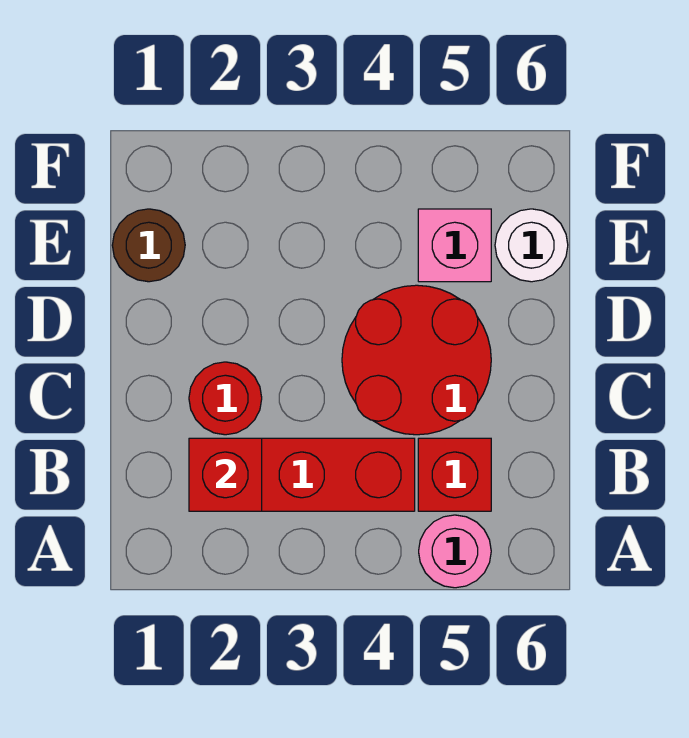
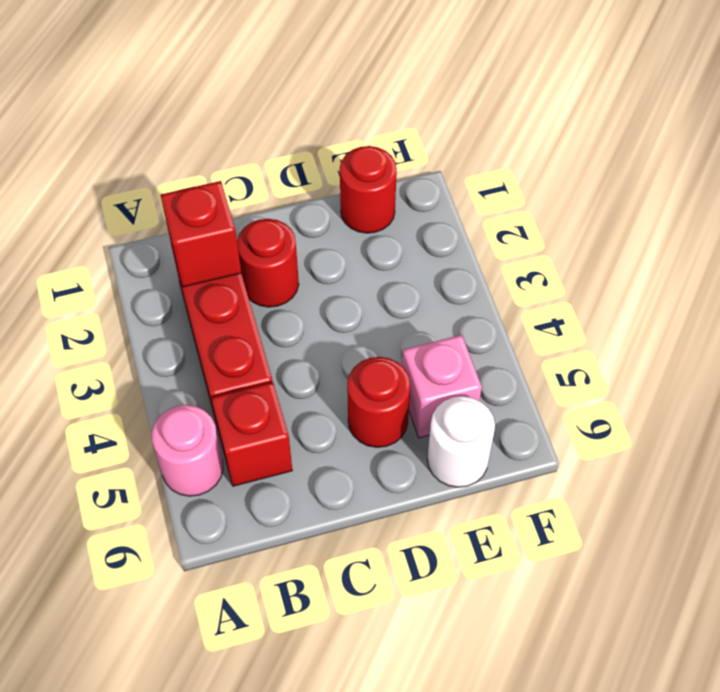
red 2x2 round brick [342,285,491,435] -> red 1x1 round brick [347,357,410,447]
brown 1x1 round brick [112,209,185,282] -> red 1x1 round brick [340,146,397,233]

